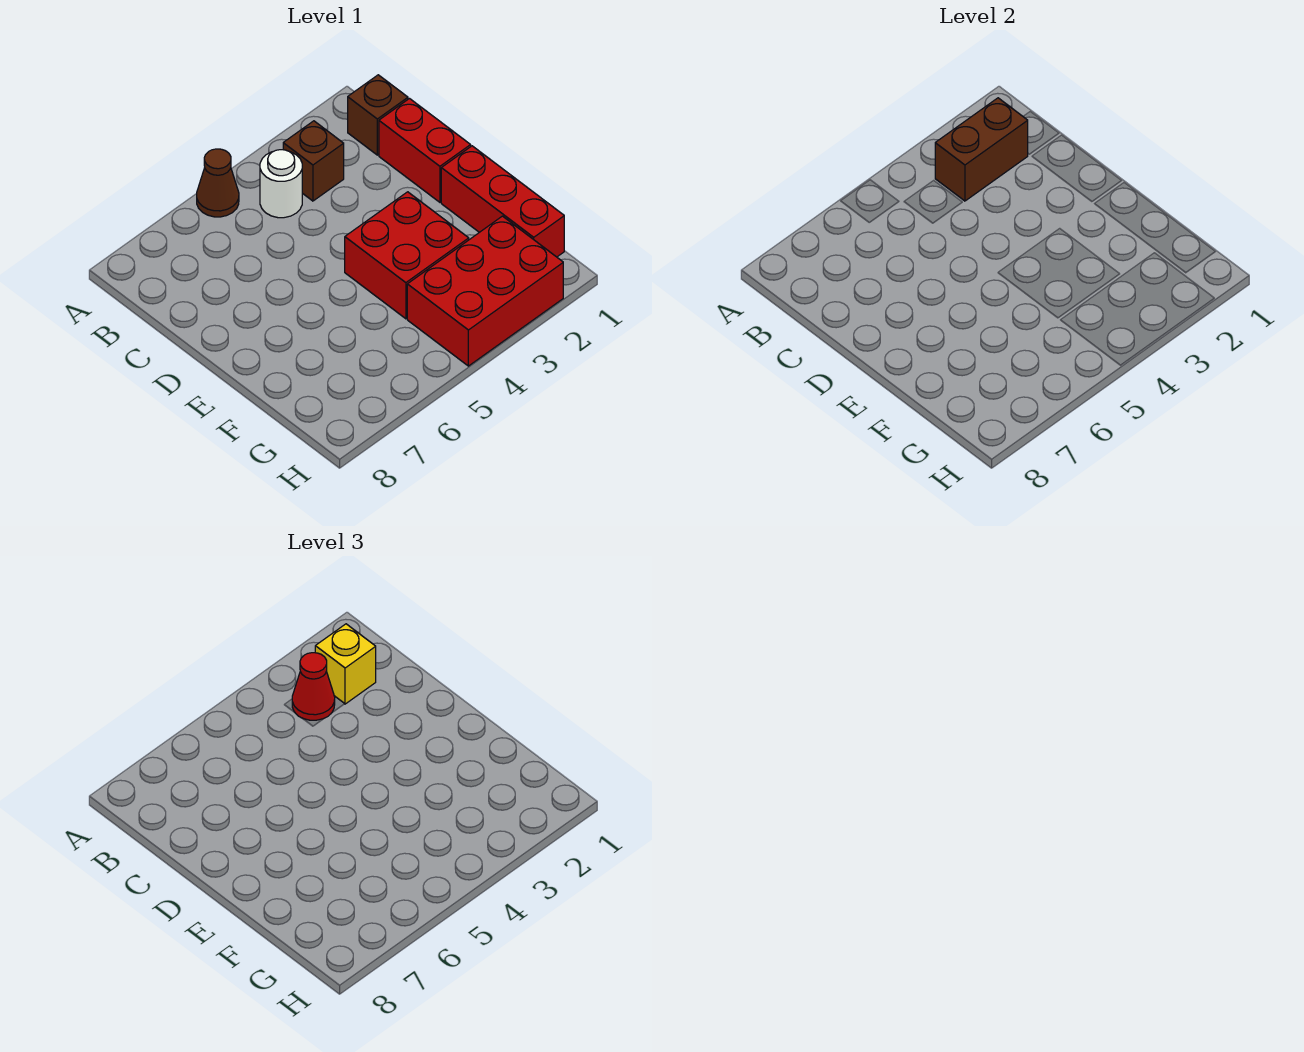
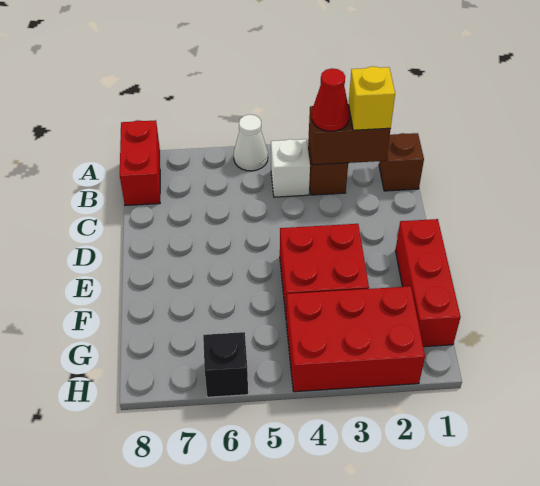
brown 1x1 cone [197,149,239,217] -> white 1x1 cone [234,115,268,171]
white 1x1 round brick [260,150,302,218] -> white 1x1 brick [271,139,310,197]
red 1x2 brick [379,99,471,202] -> red 1x2 brick moved to [120,120,160,205]
none -> black 1x1 brick [203,332,248,397]

